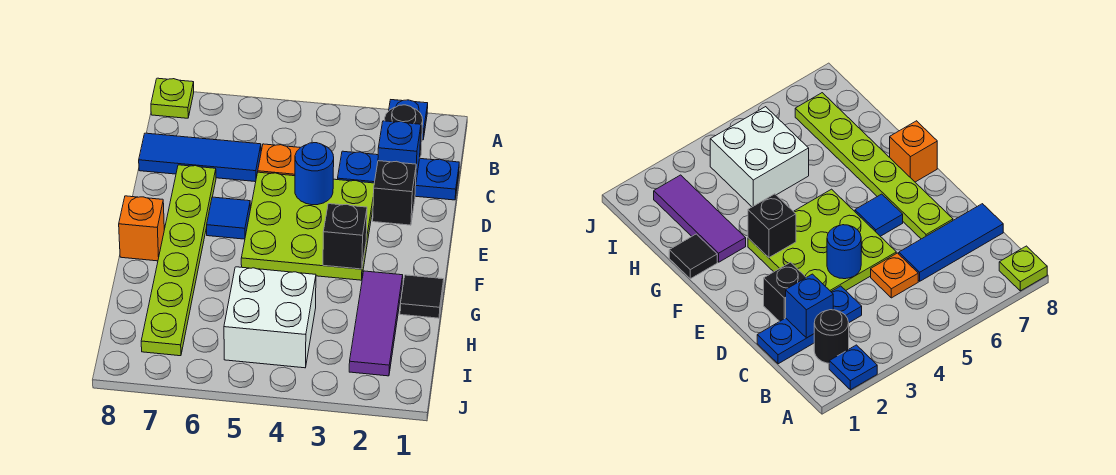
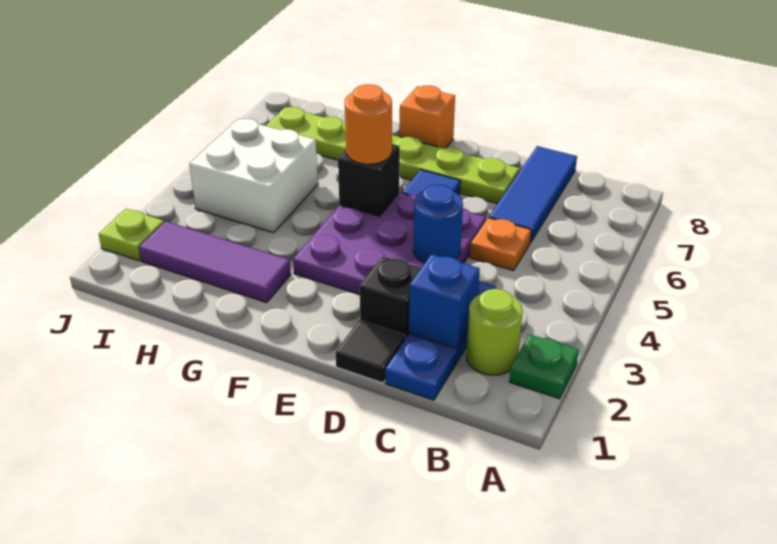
blue 1x1 plate [389,100,428,140] -> green 1x1 plate [509,334,579,399]
lime 1x1 plate [151,78,194,118] -> lime 1x1 plate moved to [99,209,164,261]
black 1x1 round brick [385,105,423,157] -> lime 1x1 round brick [466,289,523,375]
lime 3x3 plate [241,172,374,280] -> purple 3x3 plate [293,193,486,295]
black 1x1 brick [323,204,367,269] -> black 1x1 brick moved to [338,144,400,216]
none -> orange 1x1 round brick [345,84,392,164]
black 1x1 tile [400,275,444,318] -> black 1x1 tile moved to [336,320,405,383]

